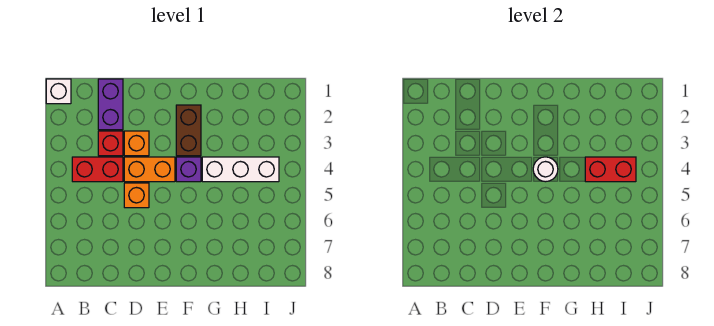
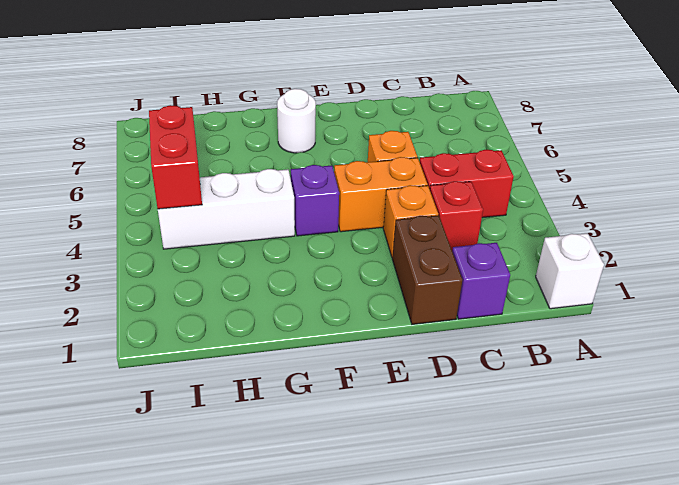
purple 1x2 brick [98,79,123,130] -> purple 1x1 brick [452,243,510,319]
brown 1x2 brick [176,105,201,156] -> brown 1x2 brick moved to [392,215,462,324]
white 1x1 round brick [533,157,558,182] -> white 1x1 round brick moved to [277,89,316,153]
red 1x2 brick [585,157,636,182] -> red 1x2 brick turned to [149,105,202,209]

